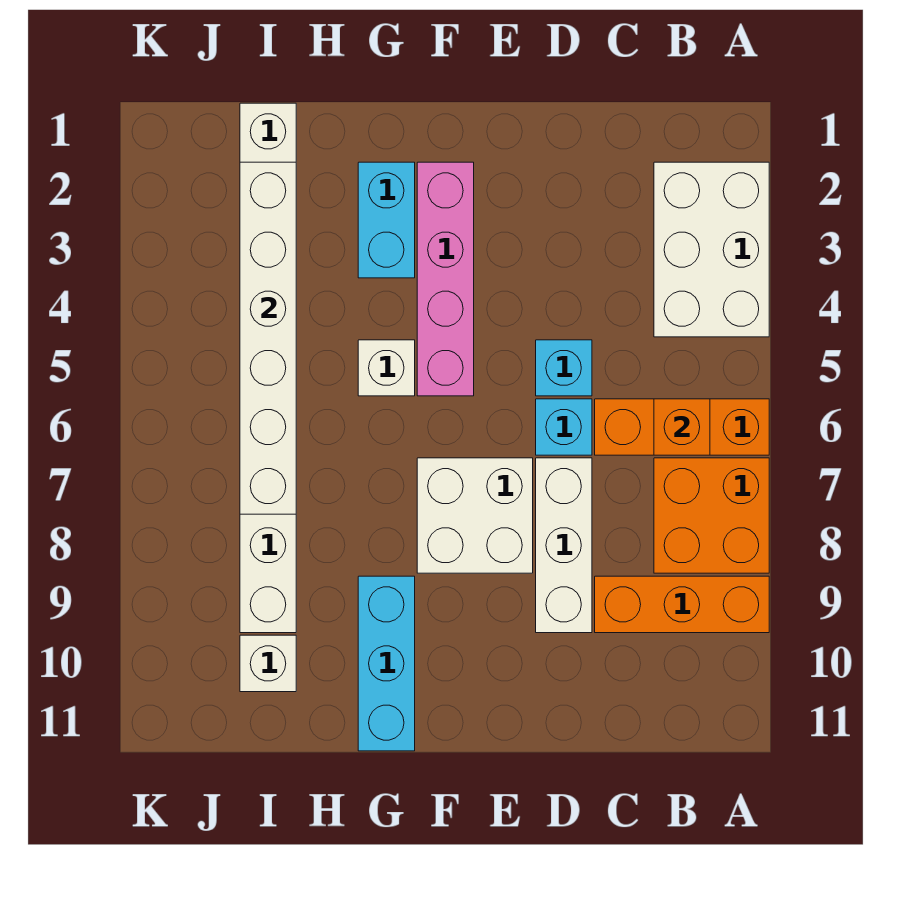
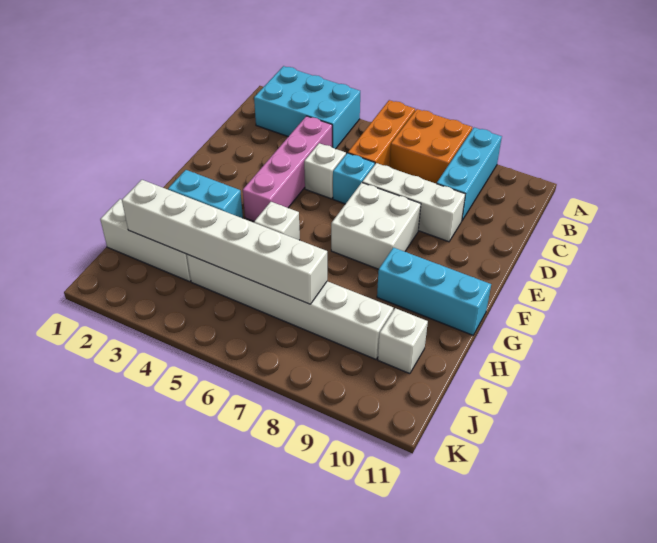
white 2x3 brick [654,162,769,337] -> cyan 2x3 brick [254,66,360,149]
orange 1x3 brick [595,576,769,633] -> cyan 1x3 brick [437,128,502,220]
orange 1x1 brick [654,399,710,455] -> none
cyan 1x1 brick [536,340,592,396] -> white 1x1 brick [304,143,346,199]
pink 1x4 brick [417,162,474,396] -> pink 1x4 brick turned to [243,116,332,221]

